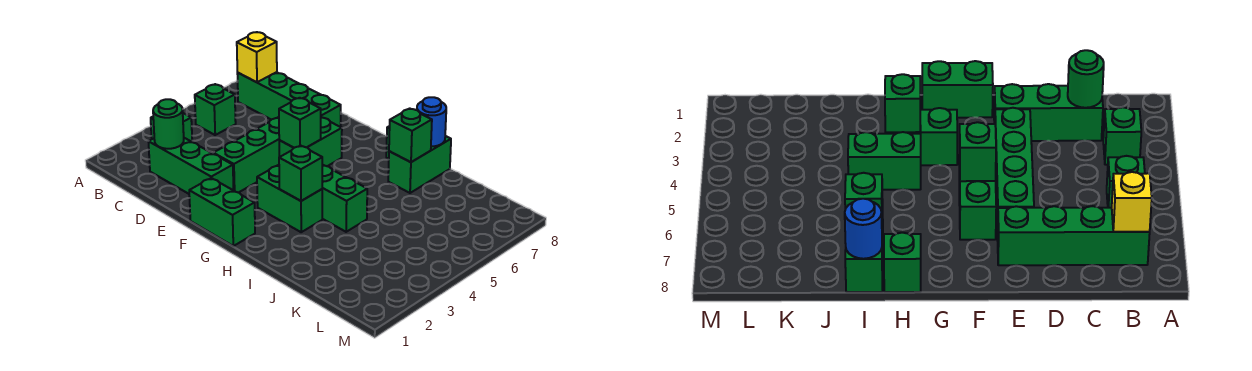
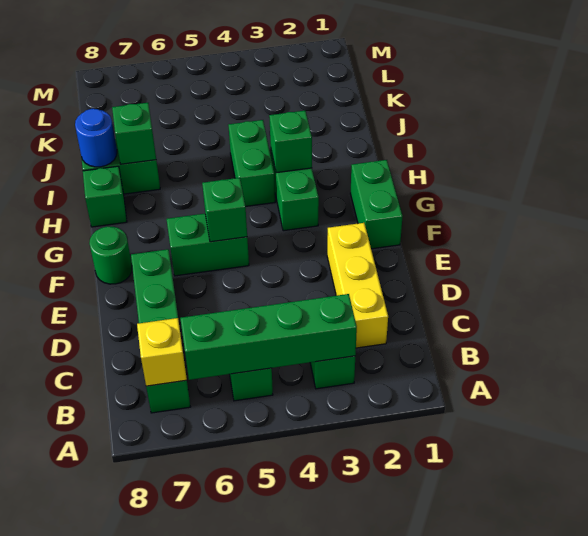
green 1x3 brick [148,138,234,194] -> yellow 1x3 brick [327,223,388,348]
green 1x1 round brick [153,99,184,149] -> green 1x1 round brick moved to [89,227,132,284]
green 1x4 brick [213,117,279,193] -> green 1x4 brick moved to [180,294,357,380]

